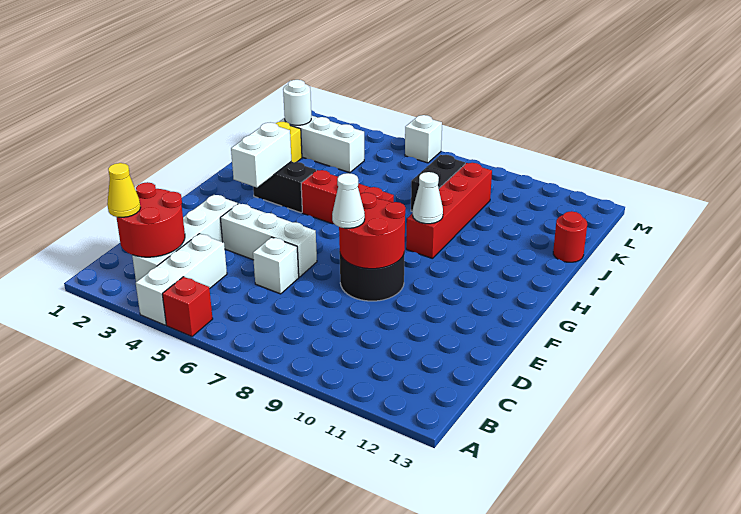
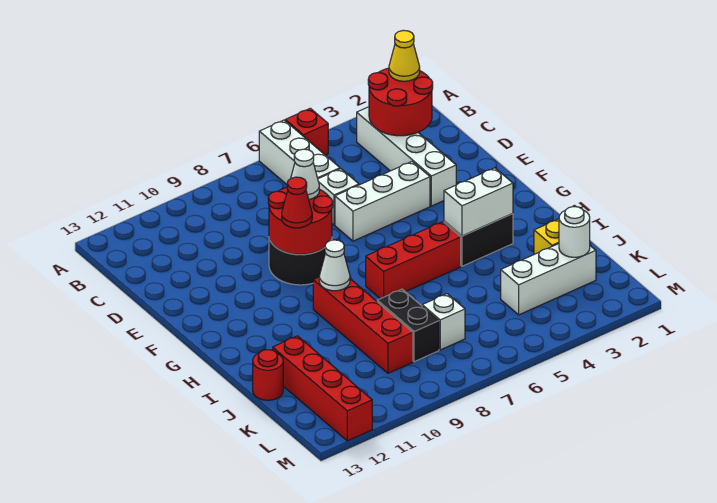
white 1x3 brick [136,234,227,325] -> white 1x3 brick moved to [259,120,340,184]
none -> red 1x1 cone [282,177,312,228]
white 1x2 brick [231,122,291,187] -> white 1x2 brick turned to [444,168,513,236]
none -> red 1x4 brick [273,336,372,441]
white 1x1 brick [405,115,442,163] -> white 1x1 brick moved to [422,294,465,350]

